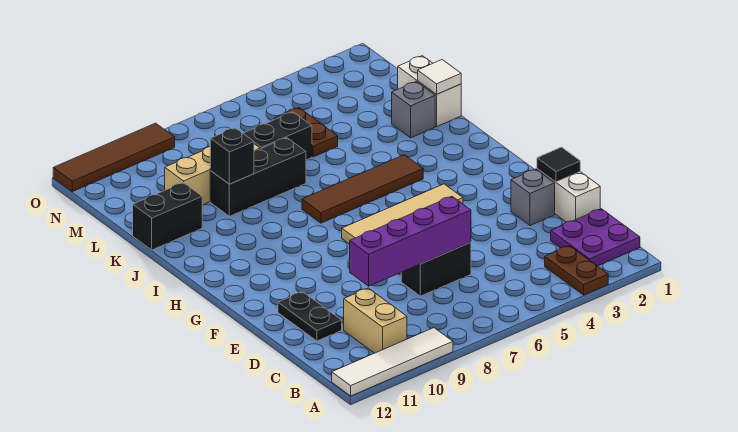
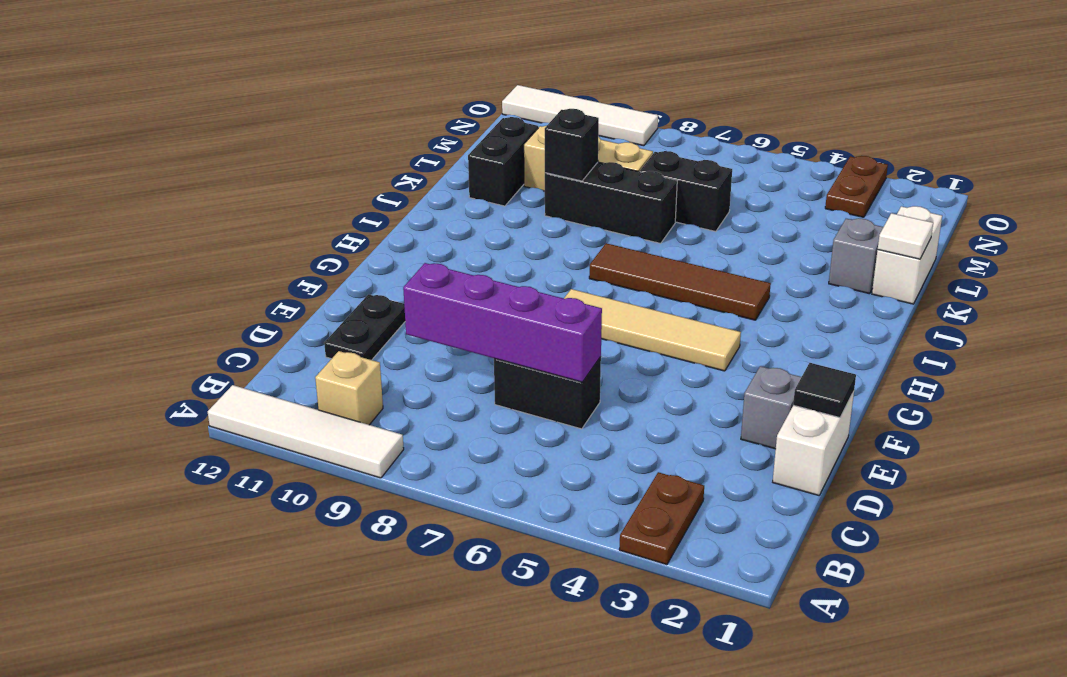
purple 2x2 plate [551,209,640,266] -> none
tan 1x2 brick [344,288,407,353] -> tan 1x1 brick [315,351,383,425]
black 1x2 brick [133,182,202,250] -> black 1x2 brick turned to [468,117,538,206]
brown 1x2 plate [274,108,338,157] -> brown 1x2 plate moved to [825,156,888,217]
brown 1x4 tile [53,123,175,192] -> white 1x4 tile [502,85,658,146]

